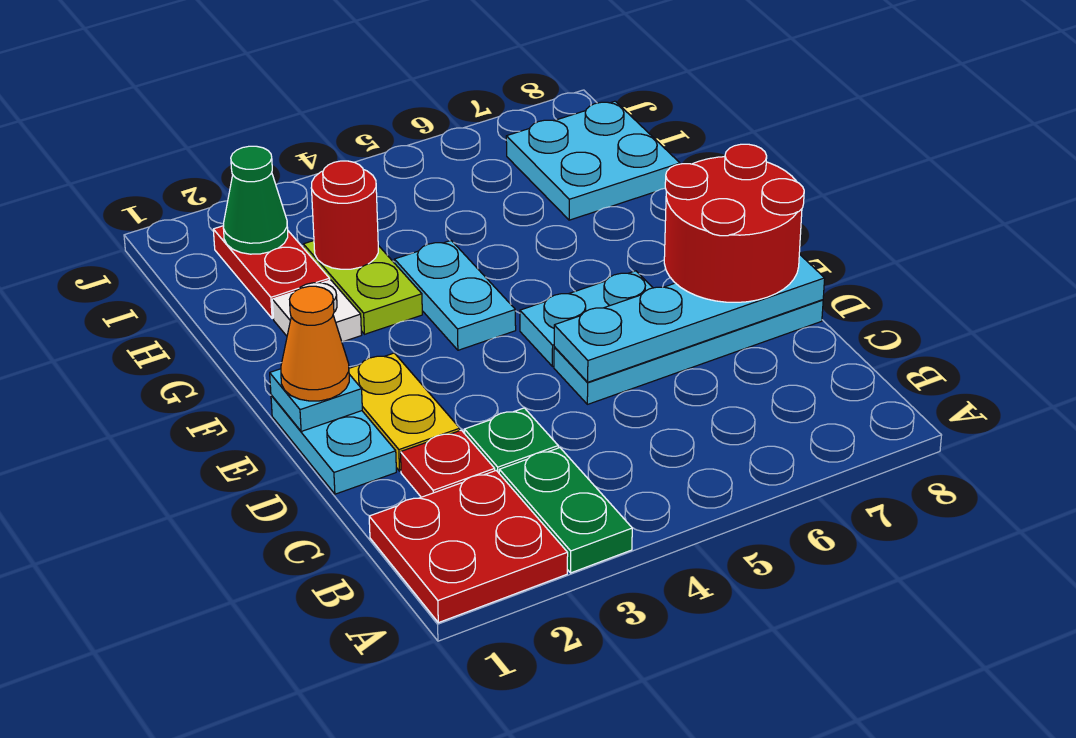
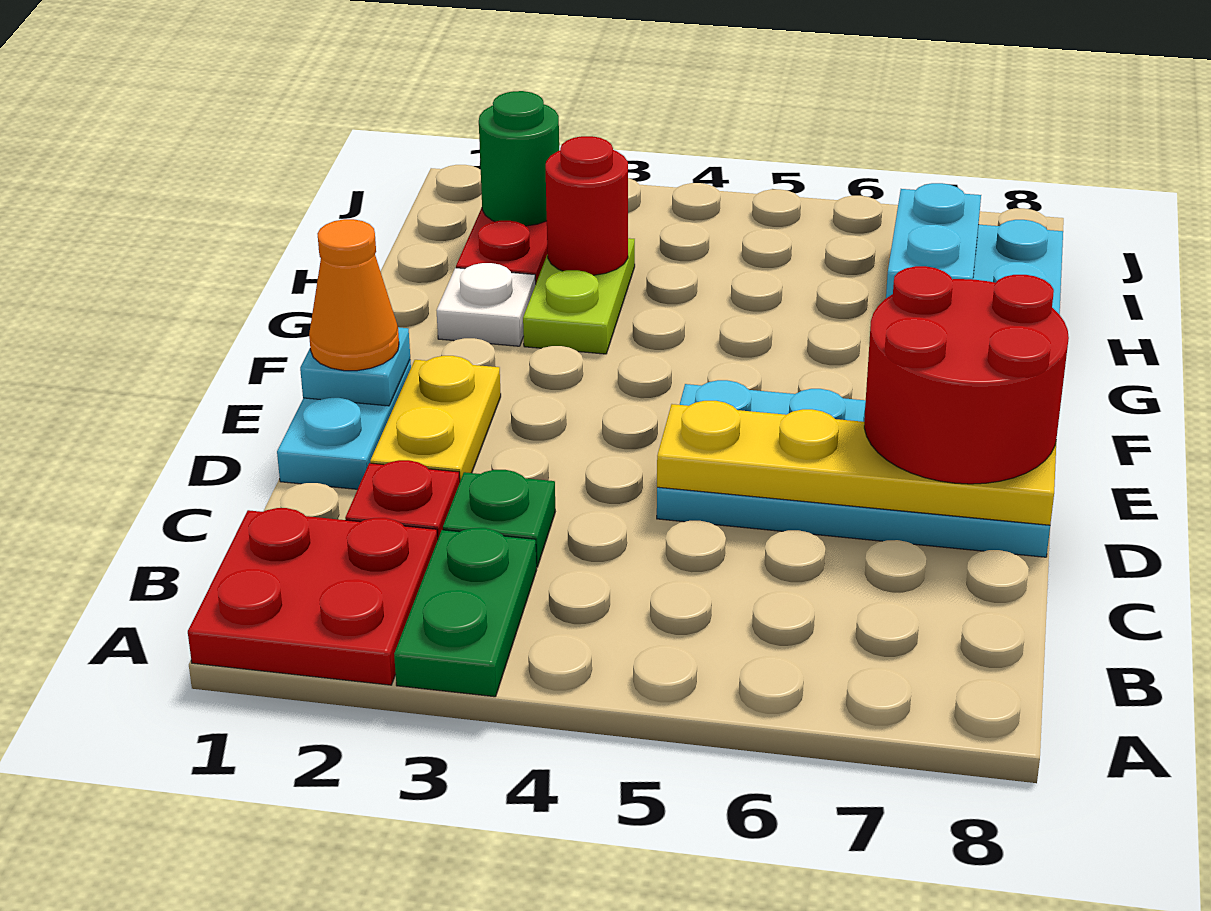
cyan 1x4 plate [554,254,825,382] -> yellow 1x4 plate [657,401,1056,525]
cyan 1x2 plate [394,241,516,350] -> cyan 1x2 plate moved to [886,183,981,298]
green 1x1 cone [223,146,288,254] -> green 1x1 round brick [479,91,559,226]

